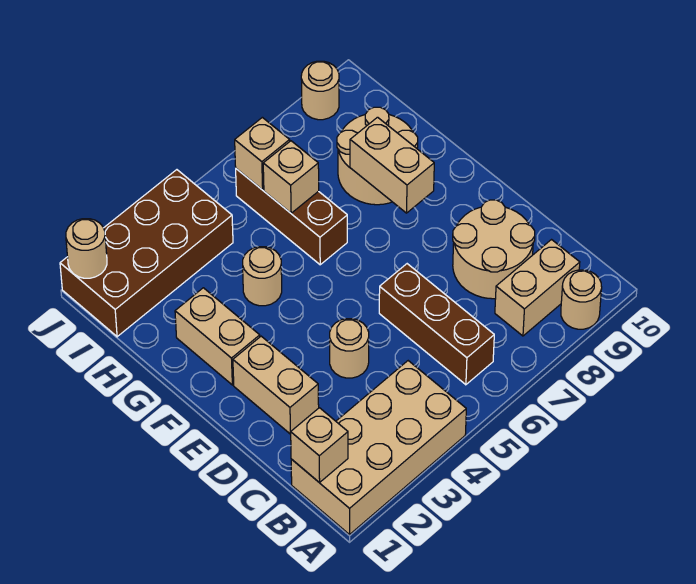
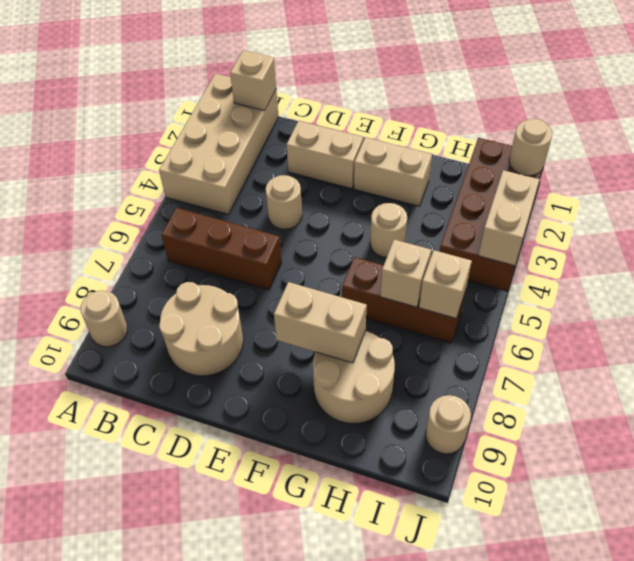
tan 1x2 brick [495,240,580,336] -> tan 1x2 brick moved to [479,170,540,266]

